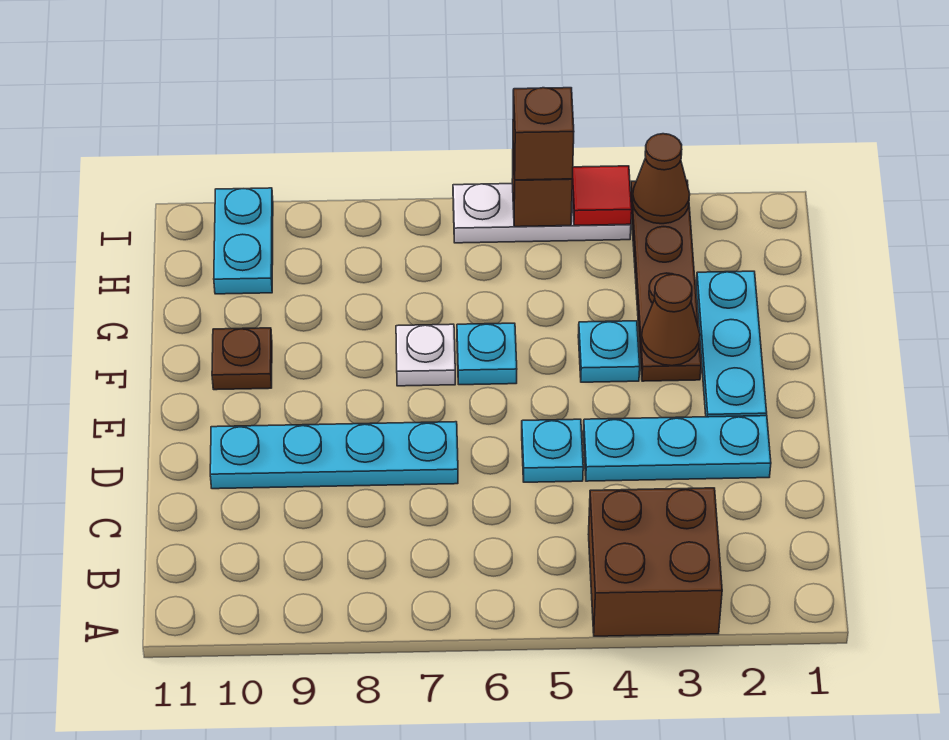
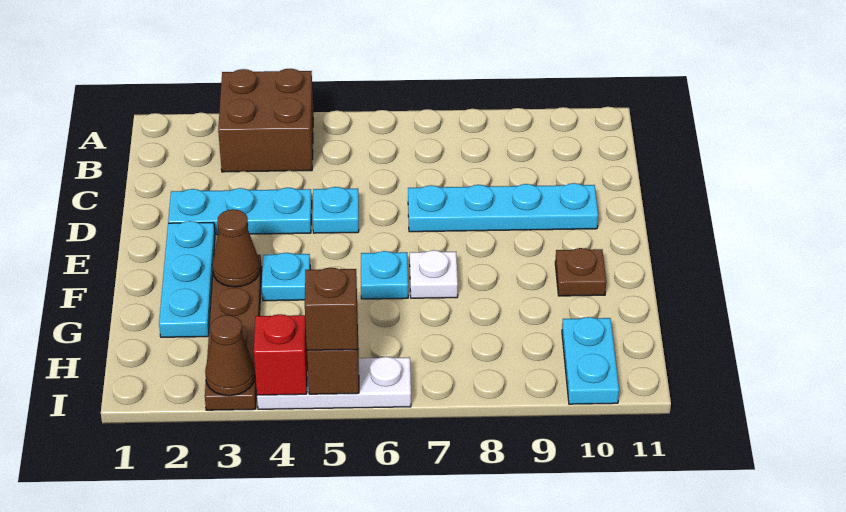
red 1x1 tile [572,166,632,225] -> red 1x1 brick [254,314,307,395]

